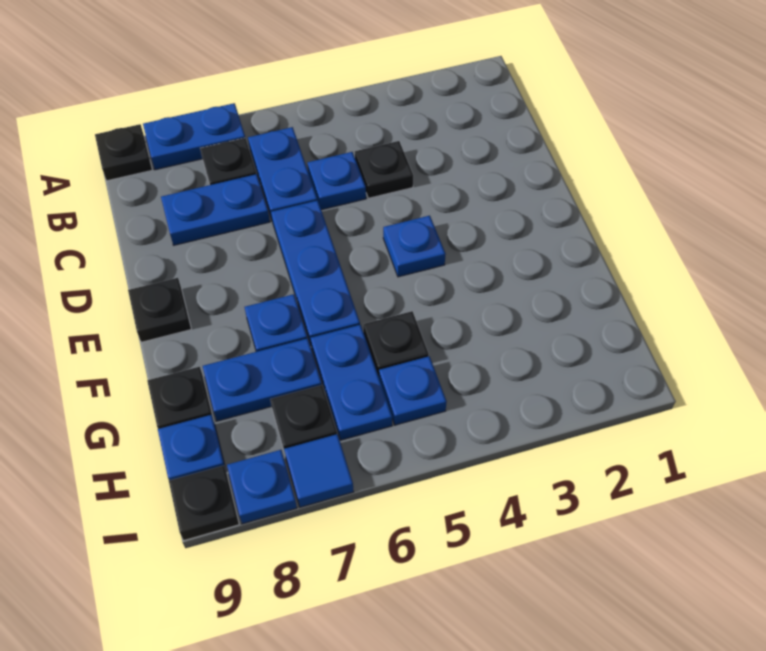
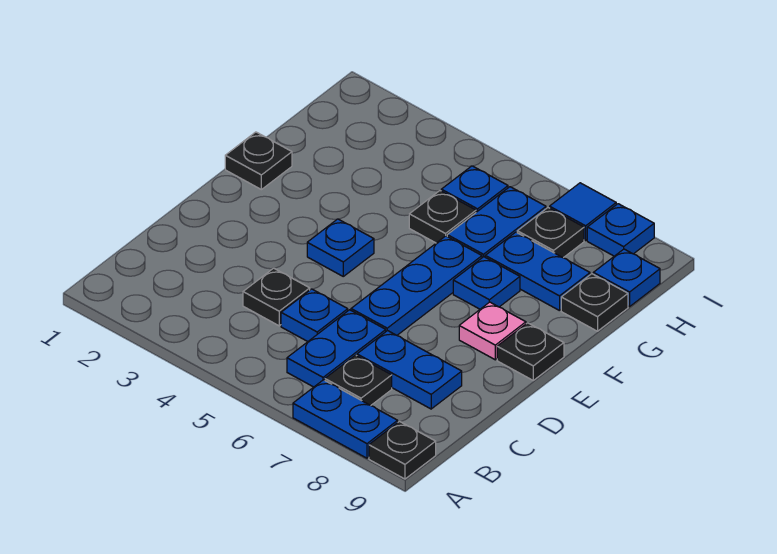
none -> pink 1x1 plate [459,302,526,360]
black 1x1 plate [169,466,239,540] -> black 1x1 plate moved to [225,132,292,190]

